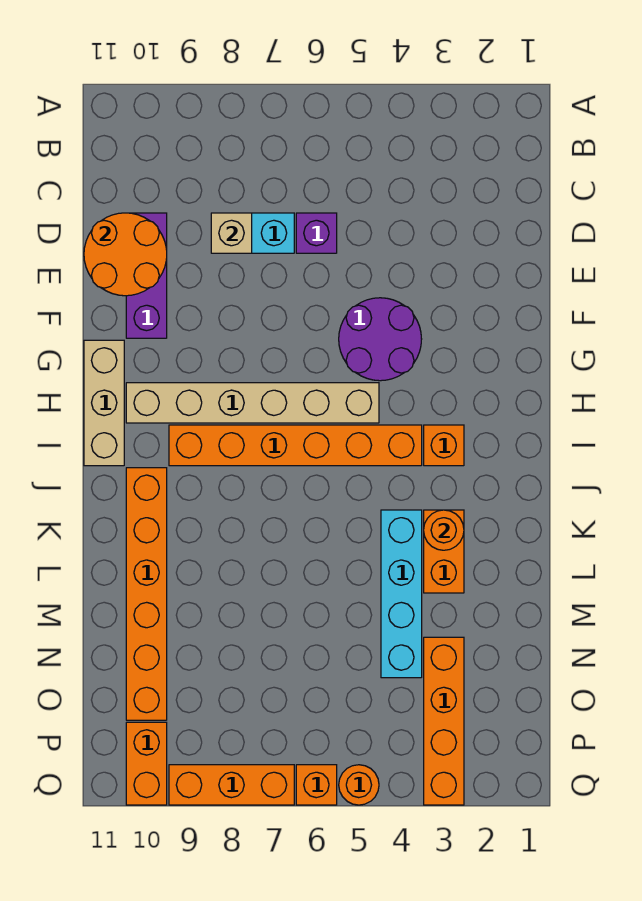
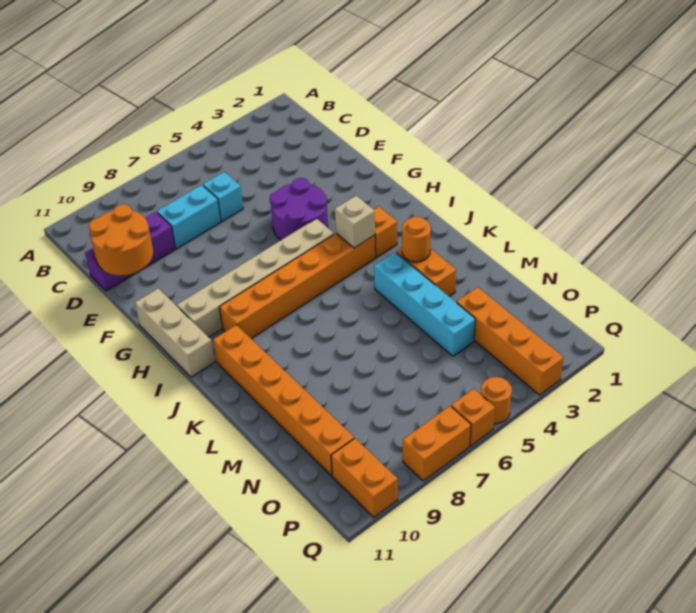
purple 1x1 brick [296,213,337,253] -> cyan 1x1 brick [203,172,243,222]
tan 1x1 brick [211,213,252,253] -> tan 1x1 brick moved to [335,196,375,248]
purple 1x3 brick [126,213,167,338] -> purple 1x3 brick turned to [85,212,176,291]
orange 1x3 brick [169,765,294,805] -> orange 1x2 brick [403,406,471,481]

